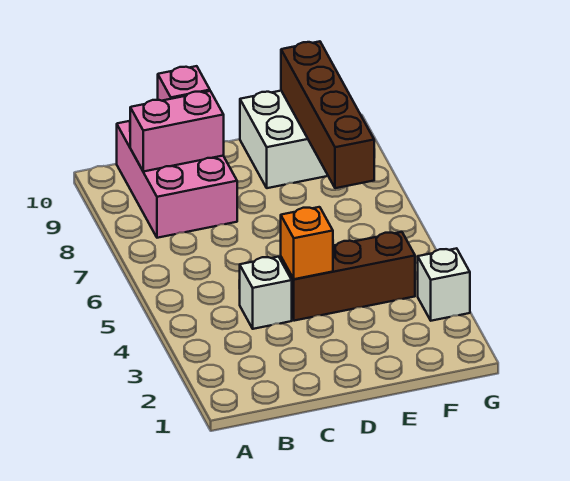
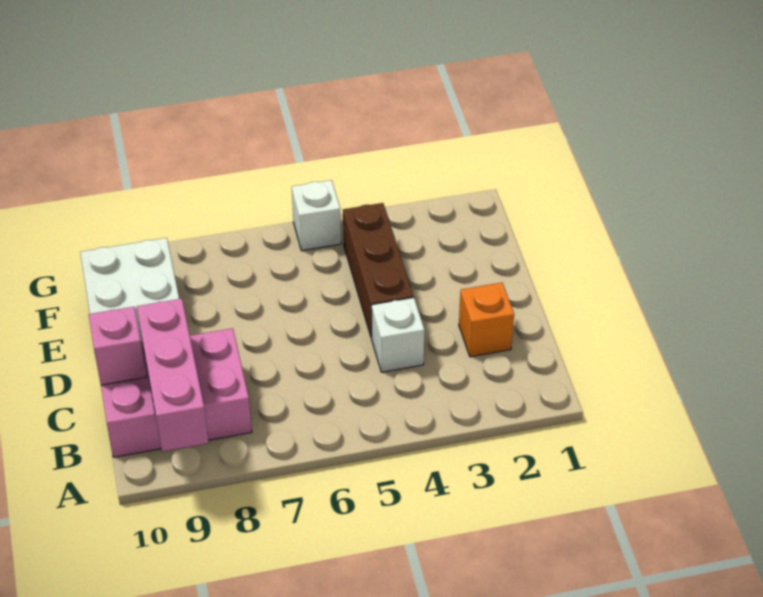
pink 1x2 brick [130,91,224,172] -> pink 1x3 brick [137,299,209,452]
orange 1x1 brick [281,207,333,279] -> orange 1x1 brick moved to [459,283,514,357]
brown 1x4 brick [281,41,374,188] -> none
white 1x1 brick [417,248,470,321] -> white 1x1 brick moved to [292,180,341,251]

